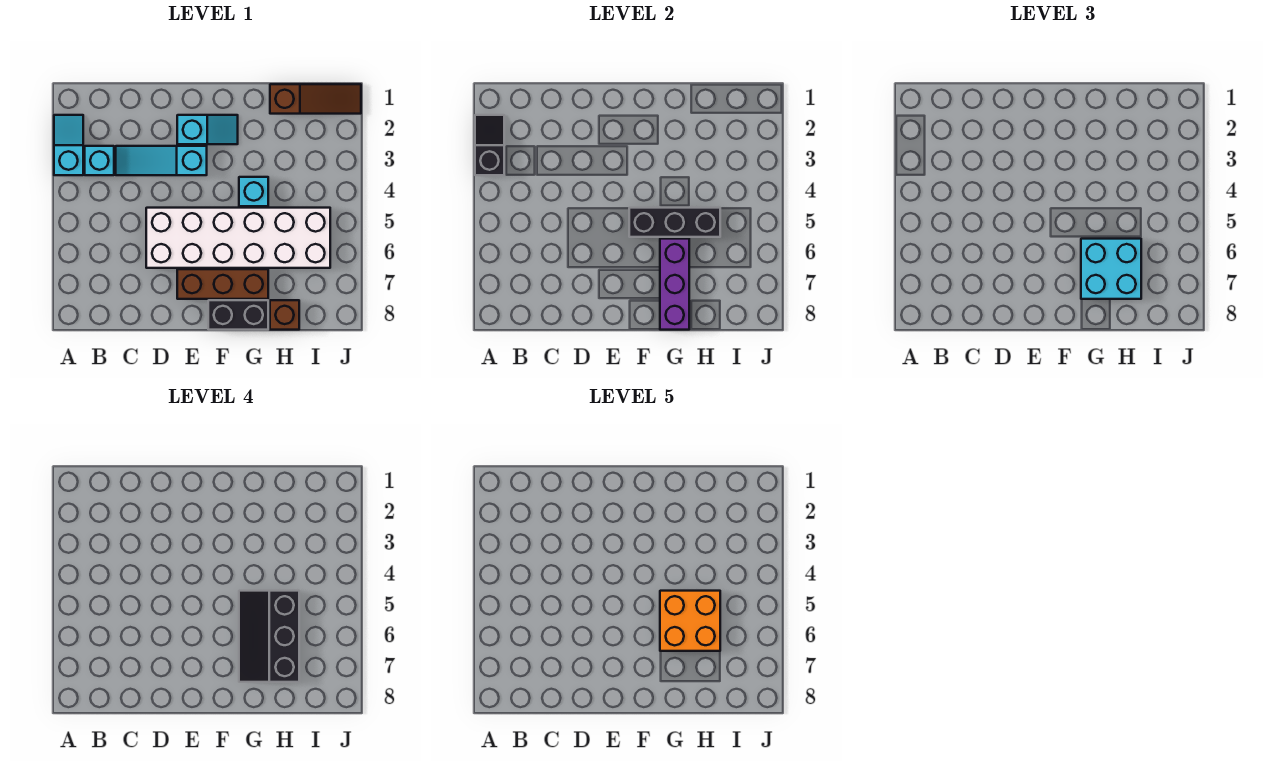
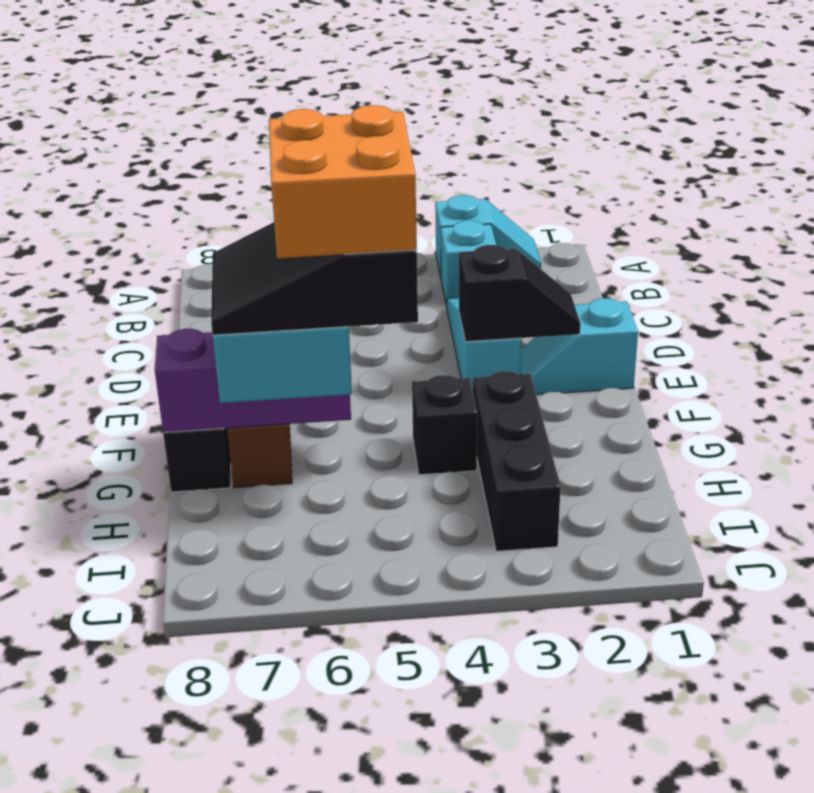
black 1x2 slope [475,115,504,175] -> black 1x2 slope moved to [459,245,580,342]
white 2x6 brick [146,208,330,268] -> none
cyan 1x2 slope [177,115,238,144] -> cyan 1x2 slope turned to [520,298,638,395]
black 1x3 brick [629,208,720,237] -> black 1x3 brick moved to [473,371,561,551]
cyan 1x1 brick [239,177,268,206] -> black 1x1 brick [412,375,477,475]
black 2x3 slope [239,591,299,682] -> black 2x3 slope turned to [211,222,418,335]
brown 1x3 slope [270,84,361,114] -> none
brown 1x1 brick [270,300,299,330] -> none

